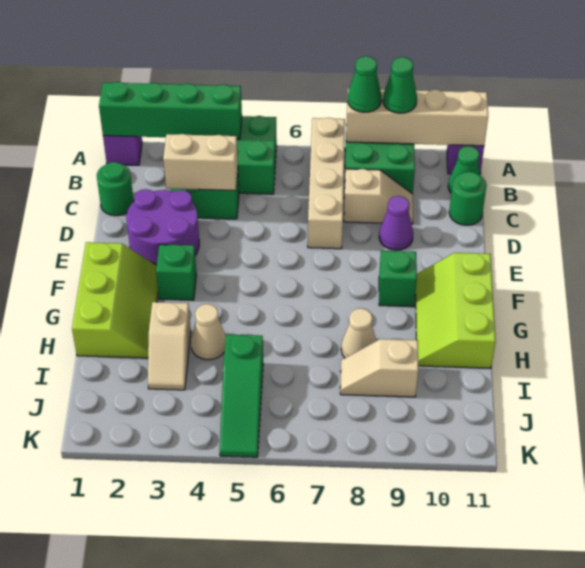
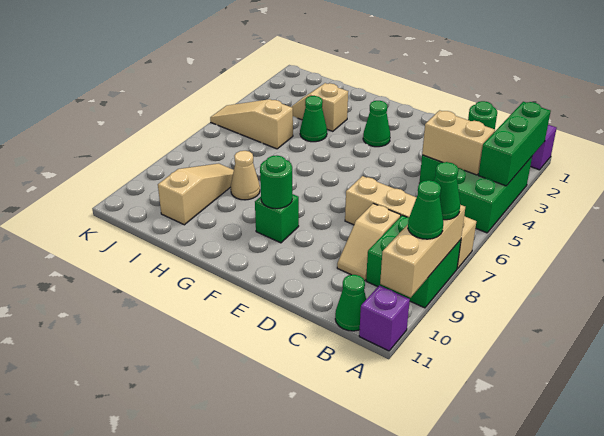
green 1x4 brick [99,82,242,139] -> green 1x3 brick [478,102,551,186]
tan 1x4 brick [346,89,488,146] -> tan 1x3 brick [380,205,465,297]
tan 1x2 brick [163,134,238,190] -> tan 1x2 brick turned to [422,110,495,175]
green 1x1 round brick [449,172,486,225] -> green 1x1 round brick moved to [260,155,292,209]
purple 2x2 round brick [126,189,199,265] -> none
purple 1x1 cone [379,196,413,250] -> none
lime 2x3 slope [72,242,158,358] -> none
green 1x1 brick [156,244,196,300] -> green 1x1 cone [363,101,390,147]
lime 2x3 slope [416,253,496,368] -> none
tan 1x1 cone [191,304,226,360] -> green 1x1 cone [300,96,327,142]
green 1x3 slope [220,335,263,457] -> tan 1x3 slope [210,99,293,149]
tan 1x2 slope [340,339,418,397] -> tan 1x3 slope [158,164,234,225]

